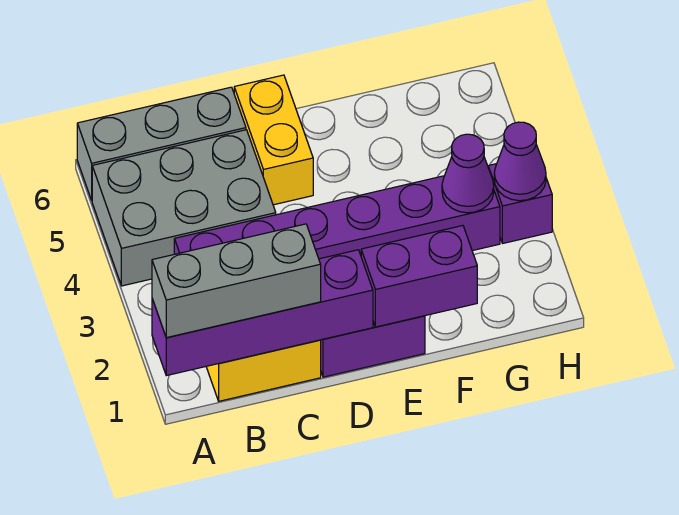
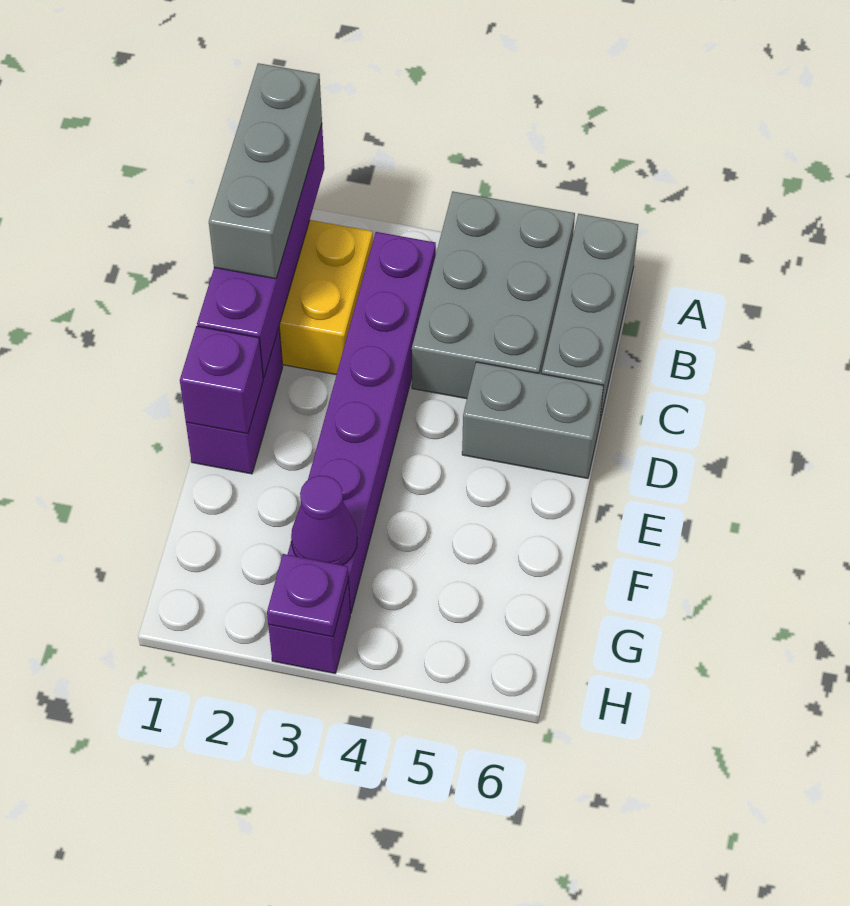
yellow 1x2 brick [234,75,313,205] -> grey 1x2 brick [462,362,604,478]
purple 1x2 brick [361,226,477,327] -> purple 1x1 brick [180,326,263,434]
purple 1x1 cone [494,122,546,201] -> purple 1x1 plate [267,554,348,637]

